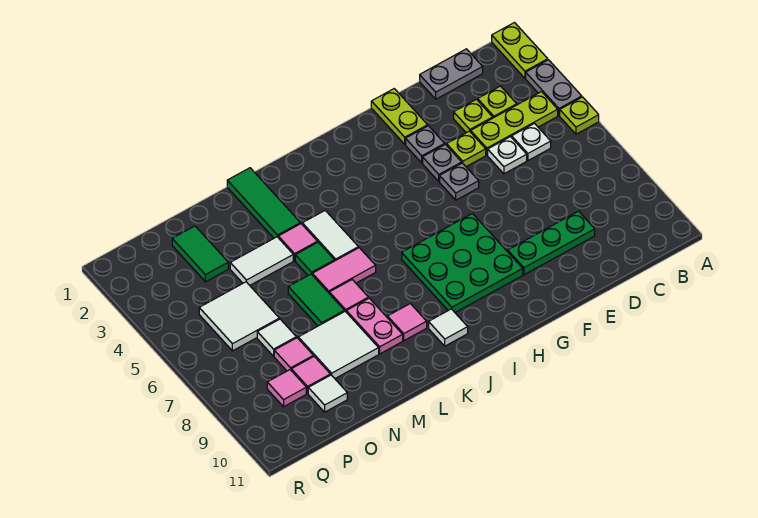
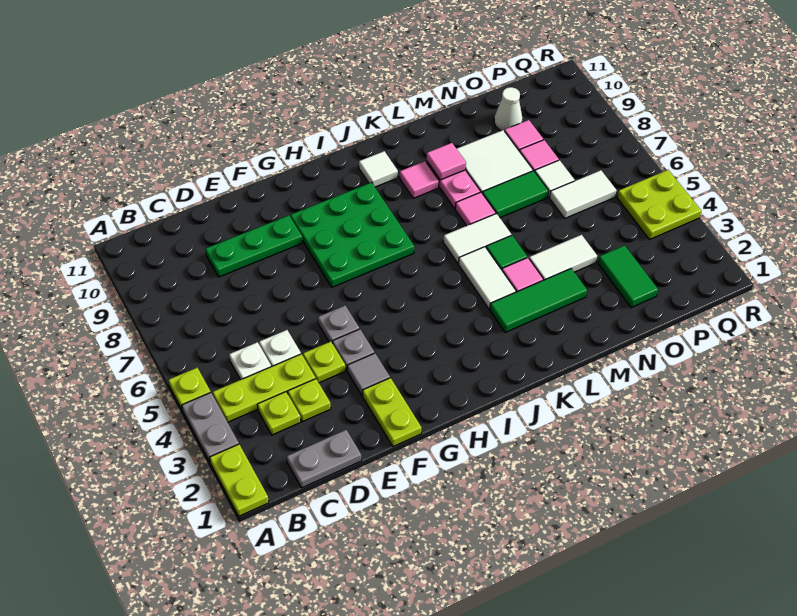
grey 1x1 plate [406,126,445,163] -> grey 1x1 tile [347,353,390,395]
pink 1x2 tile [312,248,376,293] -> white 1x2 tile [443,214,511,263]
green 1x3 tile [227,168,300,238] -> green 1x3 tile turned to [490,269,587,333]
green 1x2 tile [288,274,344,326] -> green 1x2 tile turned to [482,171,549,218]
white 2x2 tile [199,282,279,351] -> white 1x2 tile [550,170,616,218]
white 1x1 tile [308,375,347,412] -> white 1x1 cone [494,87,522,131]
pink 1x1 tile [267,370,306,407] -> pink 1x1 tile moved to [426,143,466,180]
none -> lime 2x2 plate [617,170,701,239]

